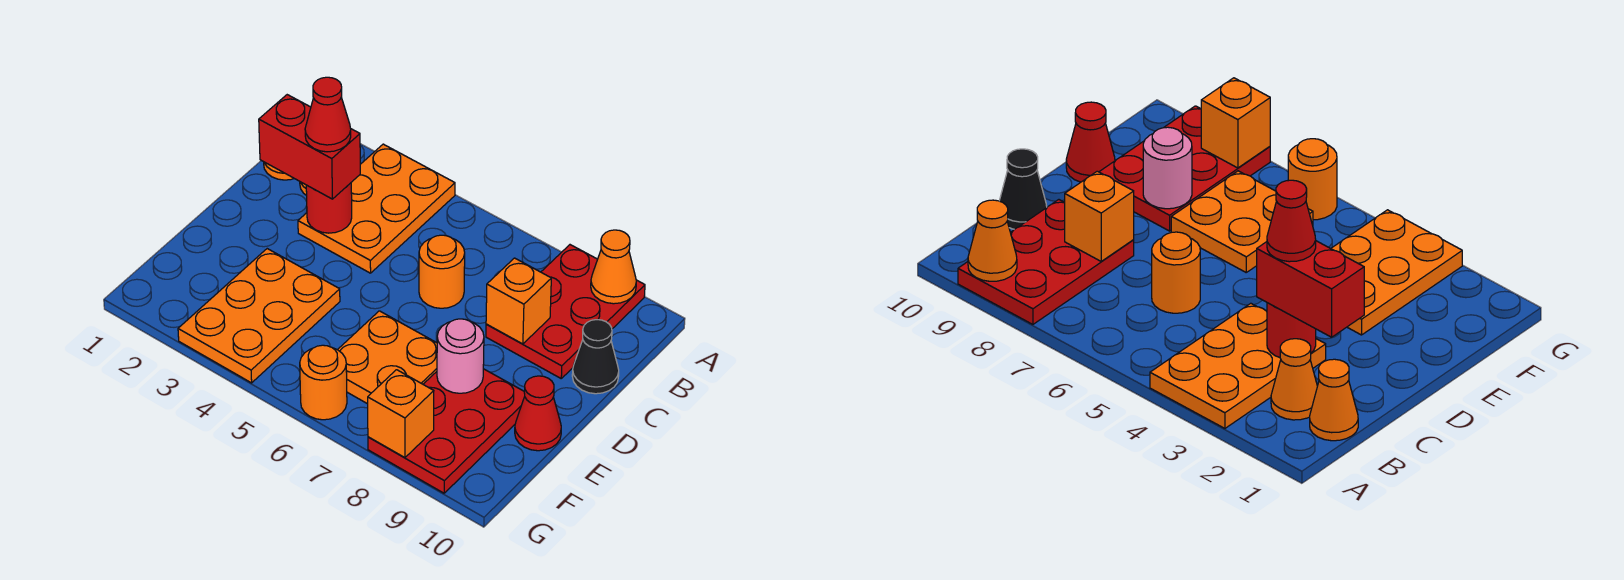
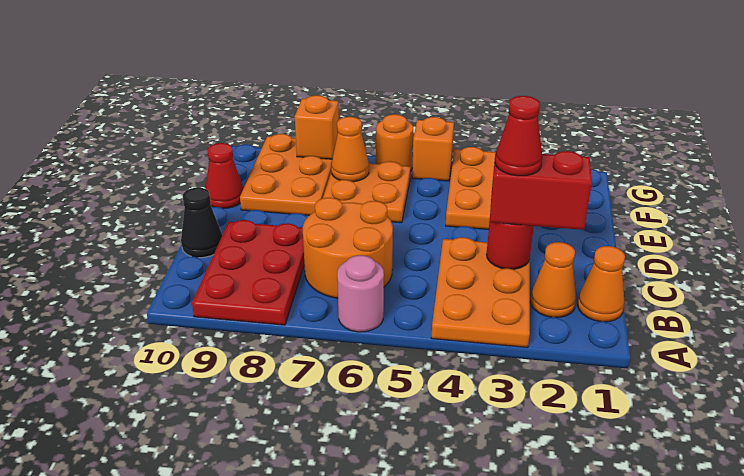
orange 1x1 cone [591,230,636,304] -> orange 1x1 cone moved to [331,117,369,182]
orange 1x1 round brick [419,235,465,308] -> orange 2x2 round brick [303,198,393,298]
orange 1x1 brick [486,258,551,344] -> orange 1x1 brick moved to [412,117,454,181]
red 2x3 plate [368,369,525,493] -> orange 2x3 plate [240,134,332,215]
pink 1x1 round brick [437,319,484,393] -> pink 1x1 round brick moved to [337,255,384,332]

